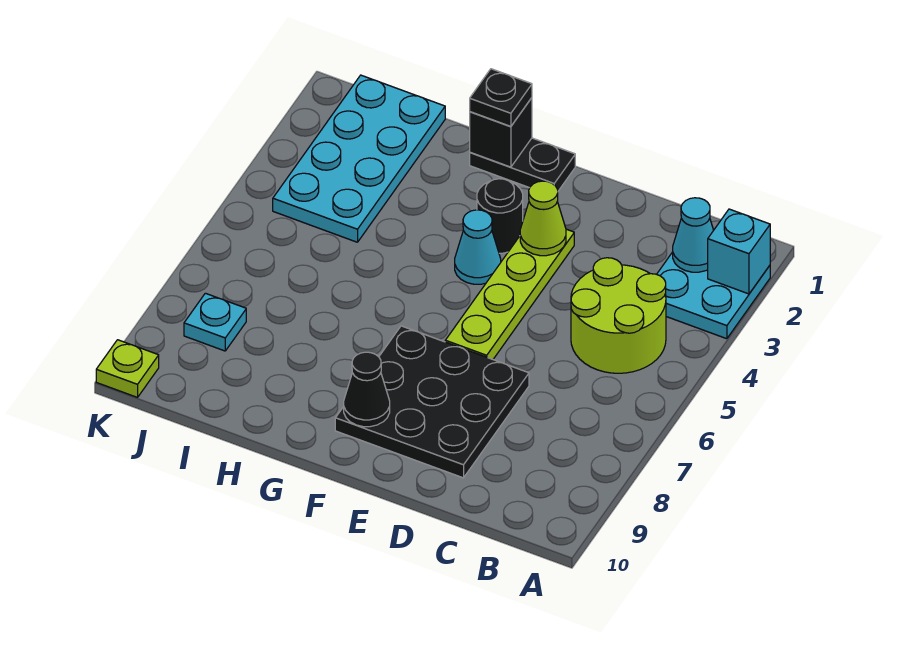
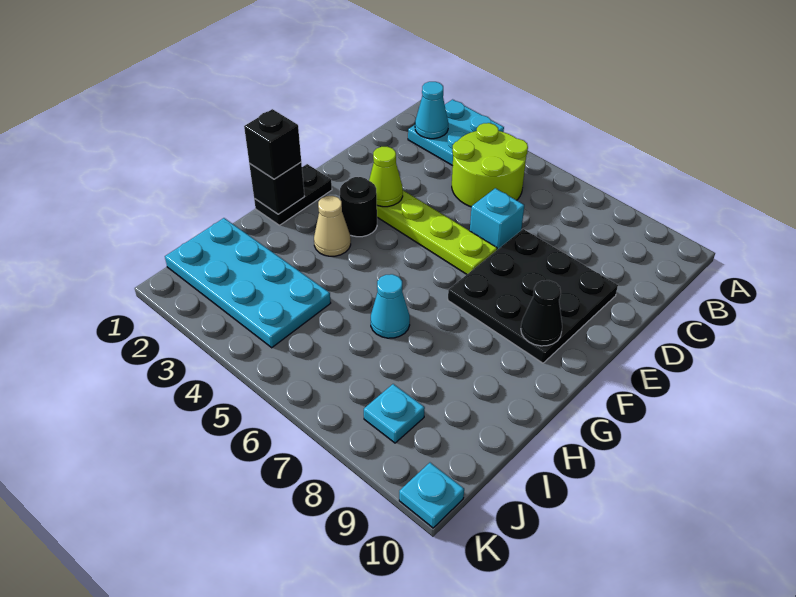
cyan 1x1 brick [708,209,770,294] -> cyan 1x1 brick moved to [470,188,524,250]
cyan 1x1 cone [455,210,501,284] -> cyan 1x1 cone moved to [371,274,410,338]
black 1x1 plate [470,69,532,126] -> black 1x1 brick [244,109,301,179]
none -> tan 1x1 cone [314,196,351,256]
lime 1x1 plate [96,340,159,397] -> cyan 1x1 plate [399,463,464,528]

